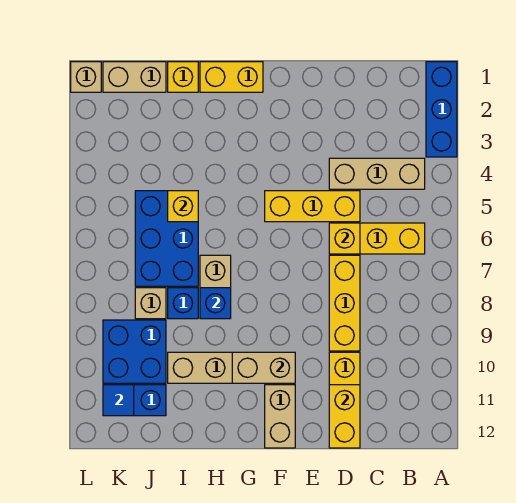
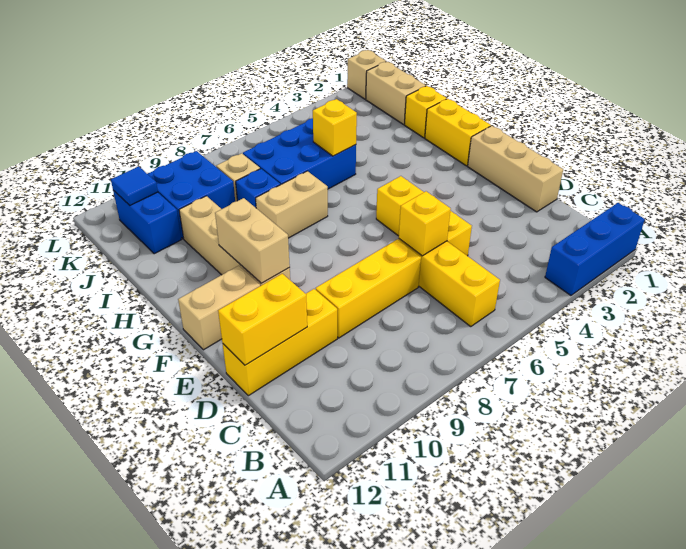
tan 1x3 brick [329,158,425,189] -> tan 1x3 brick moved to [468,126,563,212]
blue 1x1 brick [200,288,231,319] -> none

